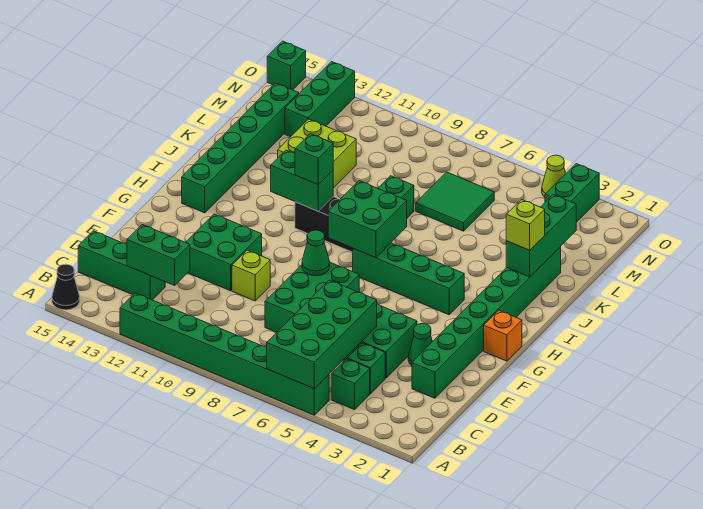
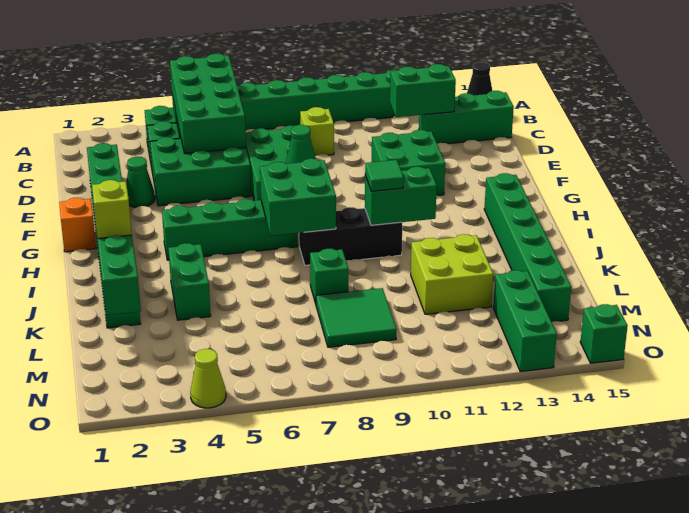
lime 1x1 brick [232,250,270,301] -> lime 1x1 brick moved to [300,107,334,156]
green 1x1 brick [295,134,333,185] -> green 1x1 tile [365,160,404,191]
green 2x2 tile [416,172,494,231] -> green 2x2 tile moved to [316,288,397,347]
green 1x2 brick [545,164,599,222] -> green 1x2 brick moved to [168,243,211,320]

